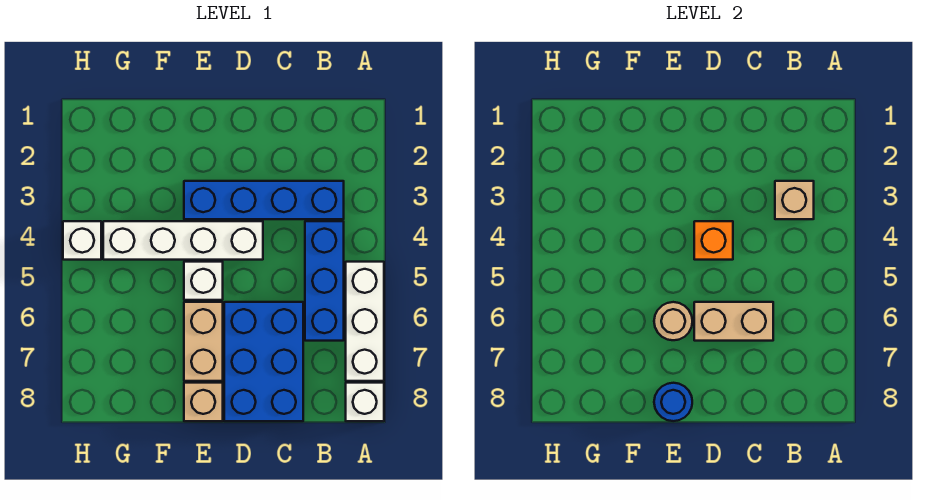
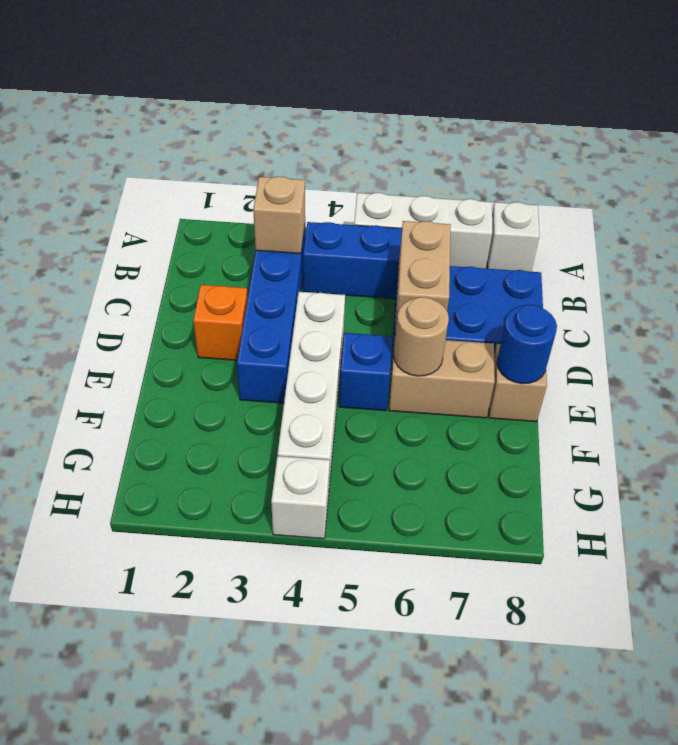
orange 1x1 brick [694,221,733,260] -> orange 1x1 brick moved to [193,285,248,360]
white 1x1 brick [184,262,223,300] -> blue 1x1 brick [339,333,392,411]

